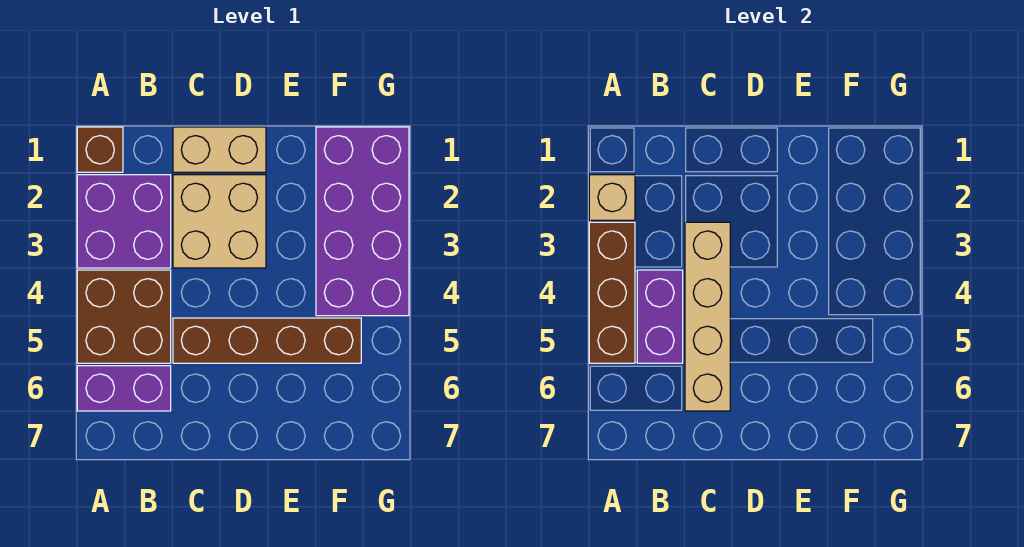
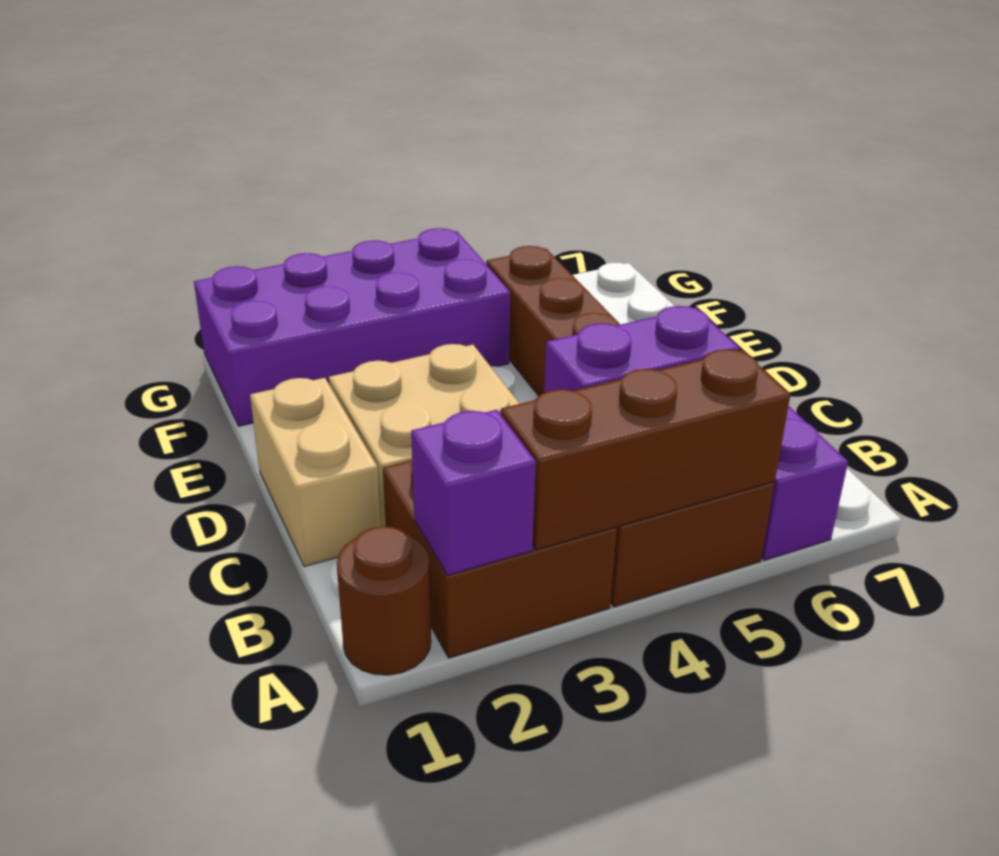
brown 1x1 brick [77,127,123,172] -> brown 1x1 round brick [337,526,431,675]
purple 2x2 brick [77,175,171,268] -> brown 2x2 brick [383,461,617,658]
tan 1x1 brick [589,175,635,220] -> purple 1x1 brick [411,410,536,575]
tan 1x4 brick [685,222,730,411] -> none

